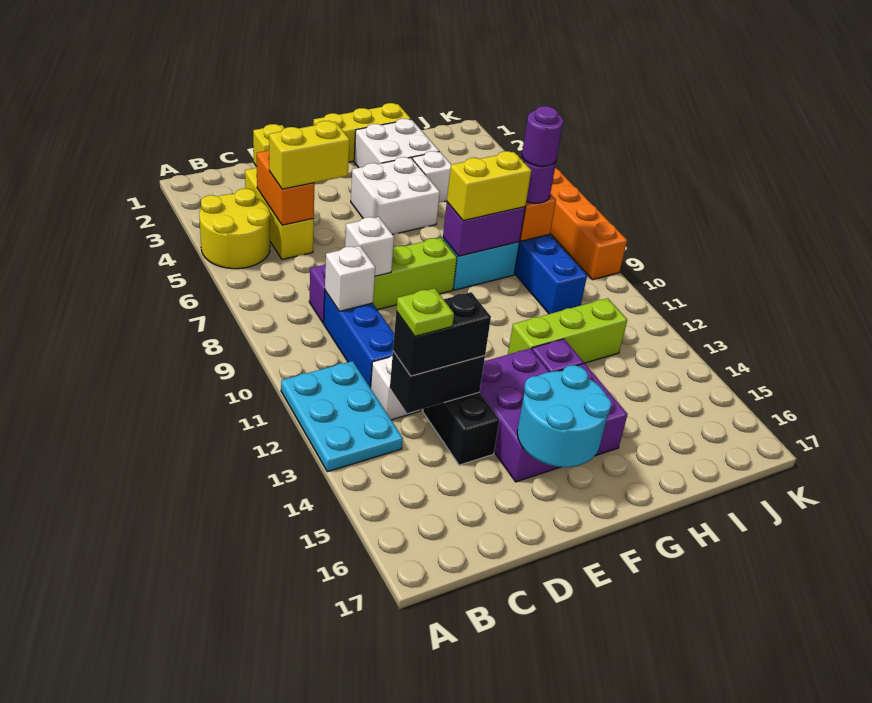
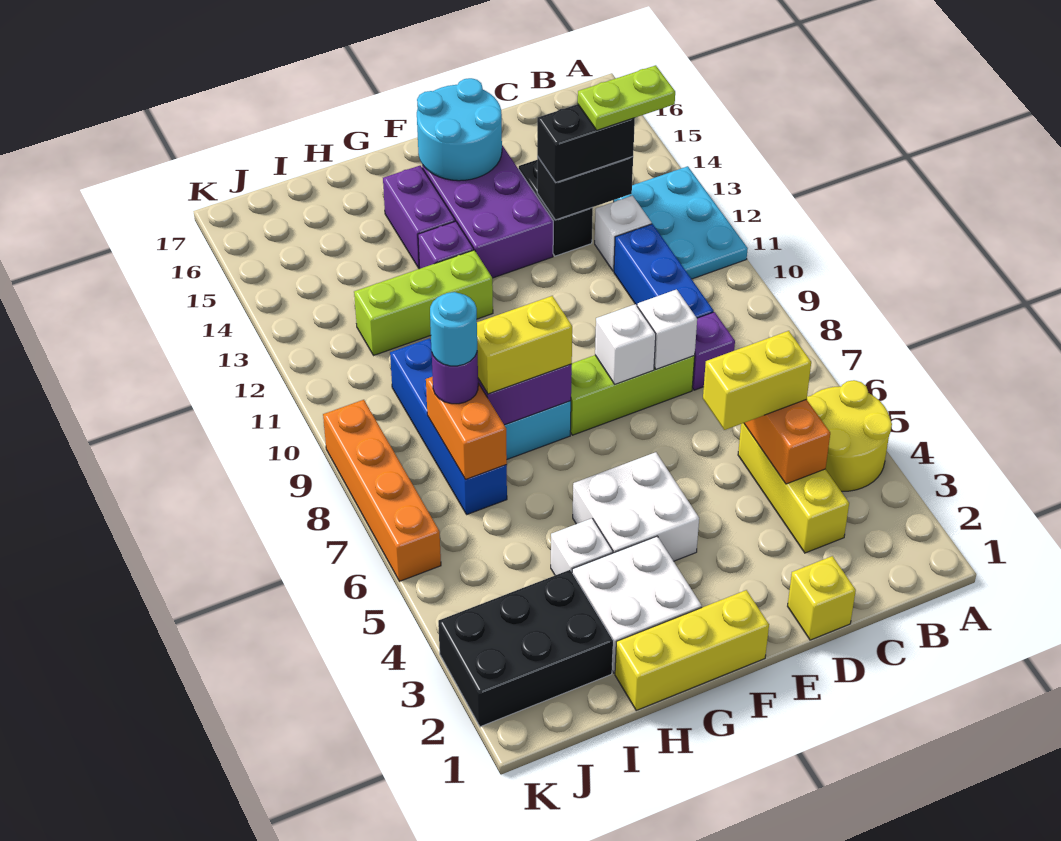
white 1x1 brick [325,246,375,311] -> white 1x1 brick moved to [595,304,656,384]
lime 1x1 plate [396,288,454,336] -> lime 1x2 plate [578,65,675,130]
none -> black 2x3 brick [438,570,613,727]
purple 1x1 round brick [522,106,563,167] -> cyan 1x1 round brick [430,292,477,366]

